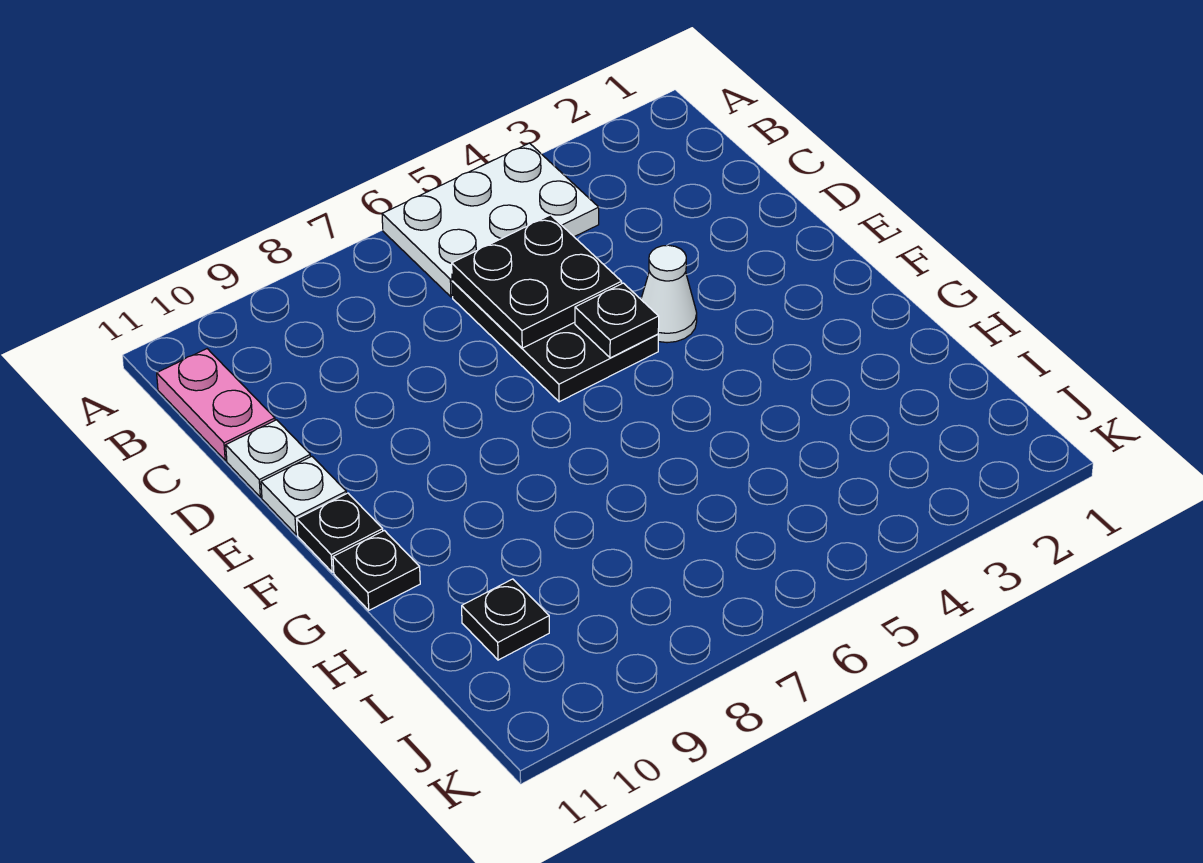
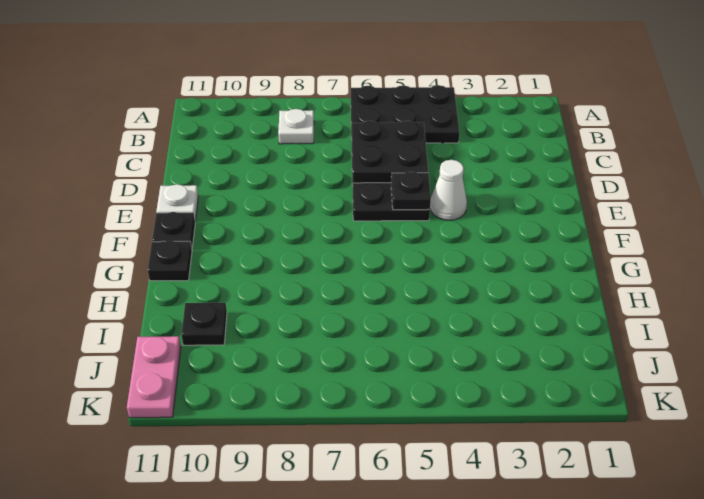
white 2x3 plate [382,143,599,297] -> black 2x3 plate [351,85,460,143]
pink 1x2 plate [157,349,275,460] -> pink 1x2 plate moved to [127,336,181,418]
white 1x1 plate [226,420,310,497] -> white 1x1 plate moved to [278,109,314,144]

